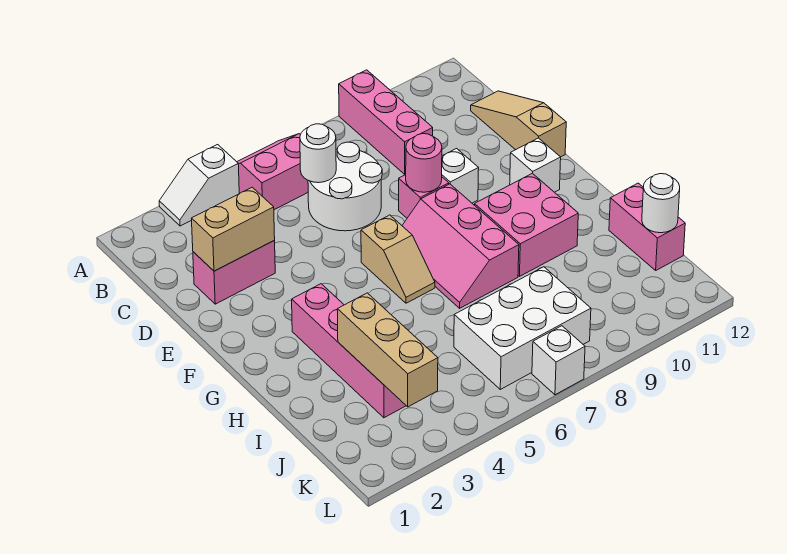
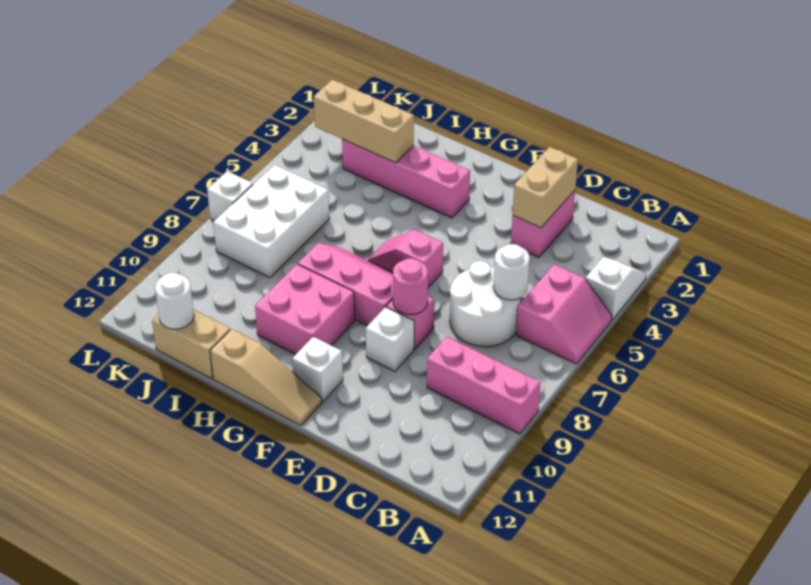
tan 1x3 slope [471,91,566,157] -> tan 1x3 slope moved to [210,329,322,426]
tan 1x2 slope [361,215,435,303] -> pink 1x2 slope [368,230,443,288]
pink 1x2 brick [609,183,685,270] -> tan 1x2 brick [152,309,230,379]

